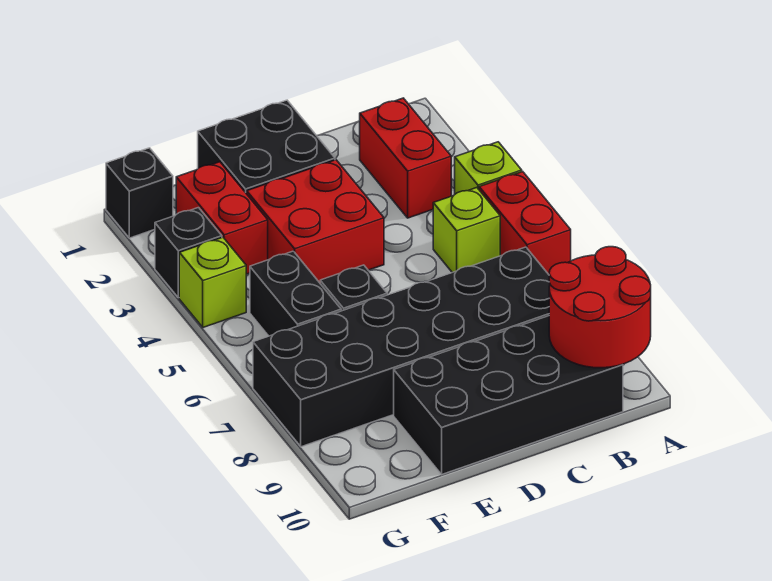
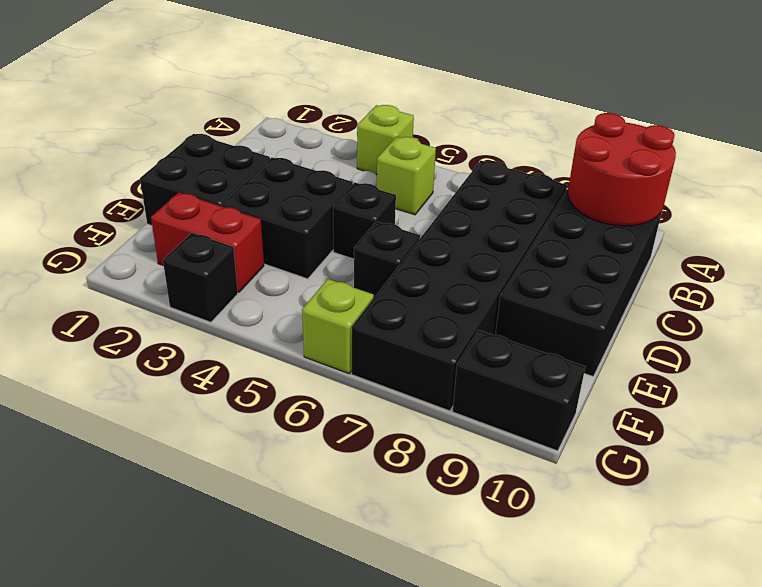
red 1x2 brick [479,172,571,274] -> none
red 1x2 brick [360,98,451,218] -> none
red 2x2 brick [247,160,384,283] -> black 2x2 brick [222,157,353,279]
black 1x2 brick [250,251,341,336] -> black 1x2 brick moved to [452,330,585,451]
black 1x1 brick [106,148,173,238] -> black 1x1 brick moved to [333,183,396,259]
lime 1x1 brick [179,237,246,327] -> lime 1x1 brick moved to [302,279,374,374]

